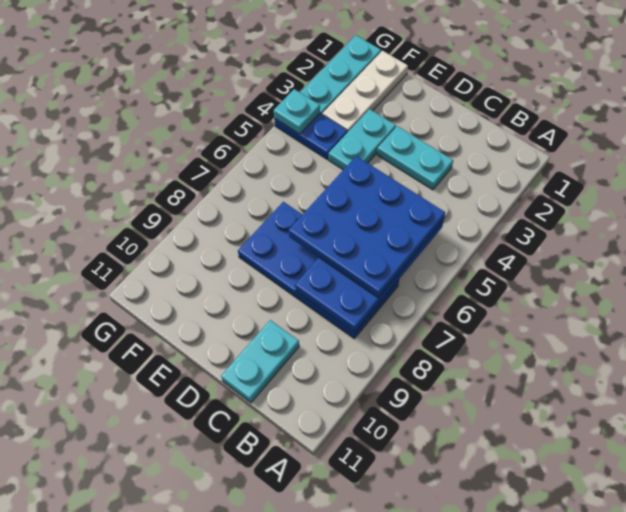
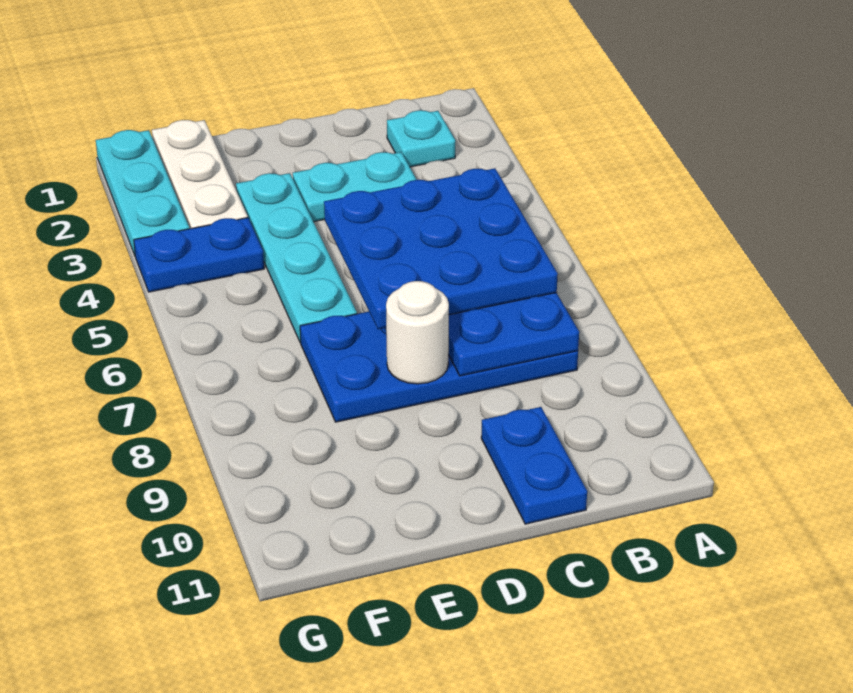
cyan 1x2 plate [221,320,299,403] -> blue 1x2 plate [481,407,587,524]
none -> white 1x1 round brick [386,281,449,384]
cyan 1x2 plate [329,109,396,170] -> cyan 1x4 plate [236,173,357,342]
cyan 1x1 plate [274,89,320,134] -> cyan 1x1 plate moved to [387,110,455,167]

